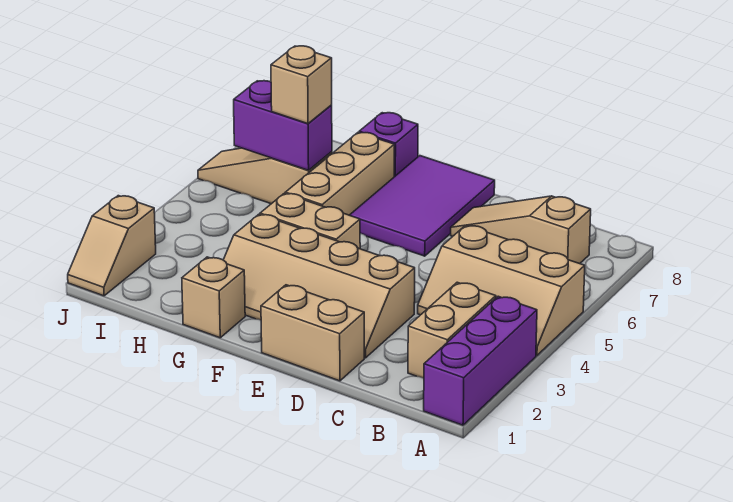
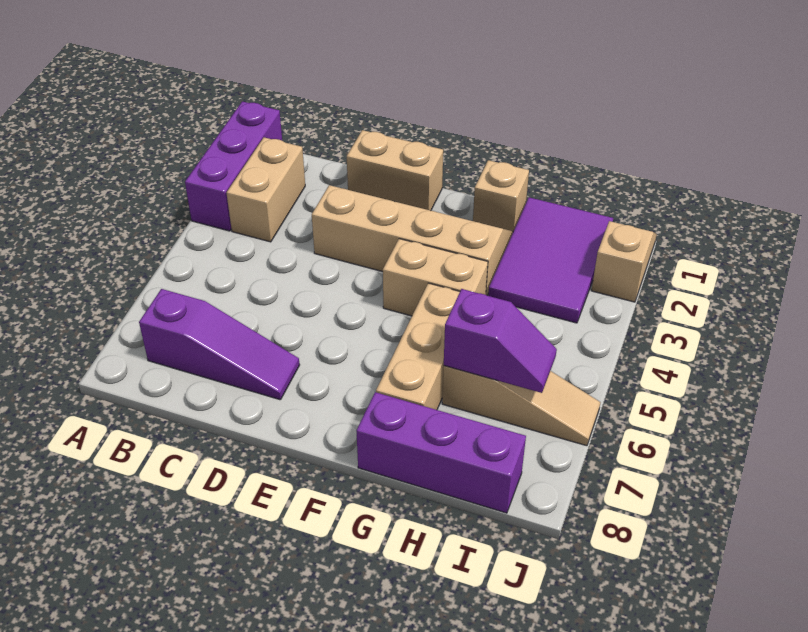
tan 2x3 slope [418,225,585,355] -> none
tan 1x3 slope [451,196,591,264] -> purple 1x3 slope [139,289,300,400]
purple 2x3 tile [350,156,495,256] -> purple 2x3 tile moved to [488,197,613,323]
purple 1x1 brick [359,113,418,177] -> purple 1x3 brick [356,392,526,513]
purple 1x2 brick [234,81,332,170] -> purple 1x2 slope [444,289,557,393]
tan 1x1 brick [271,46,332,124] -> none

